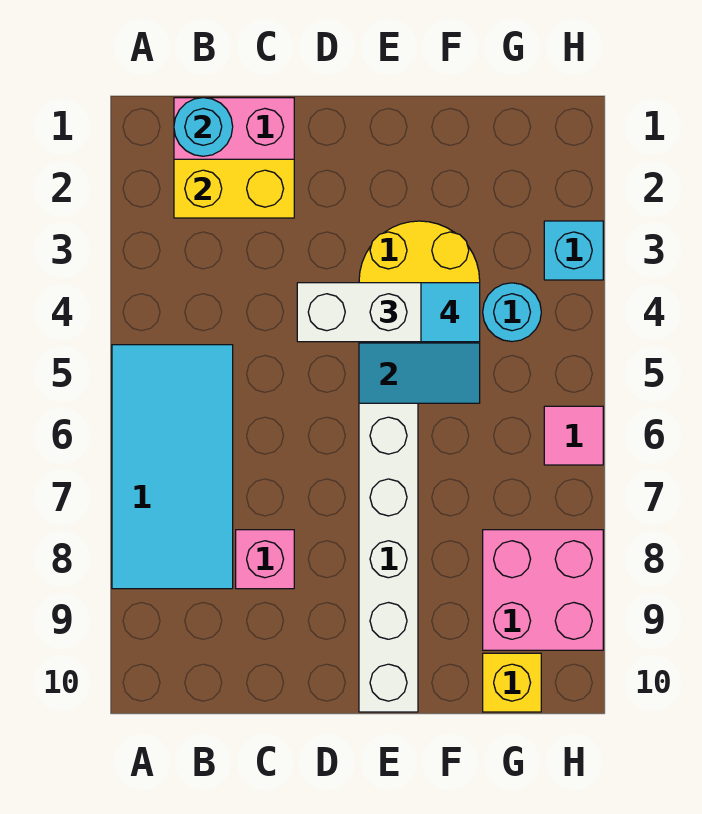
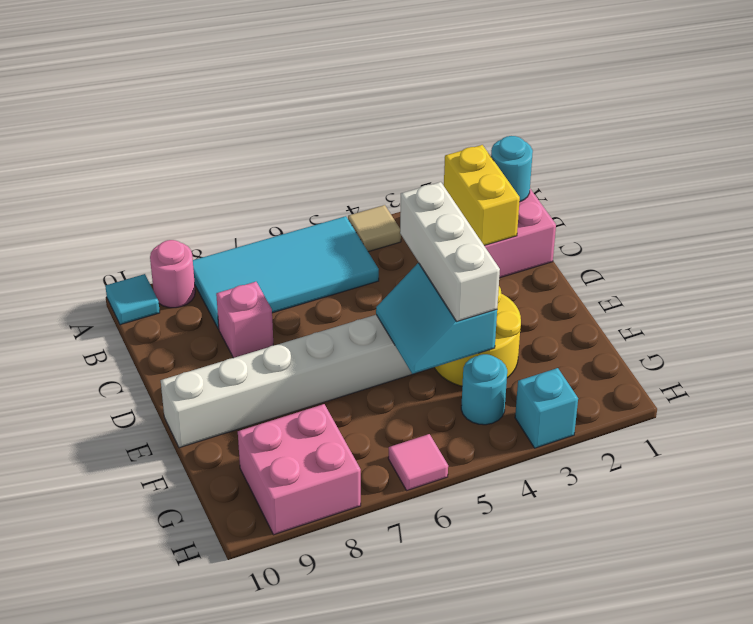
none -> tan 1x1 tile [348,205,401,252]
none -> pink 1x1 round brick [150,240,195,308]
cyan 1x1 tile [421,283,480,342] -> cyan 1x1 tile moved to [105,274,160,325]
yellow 1x1 brick [483,653,541,712] -> none

